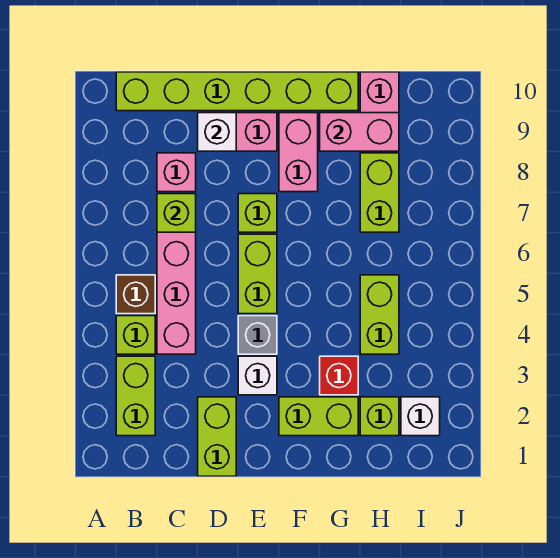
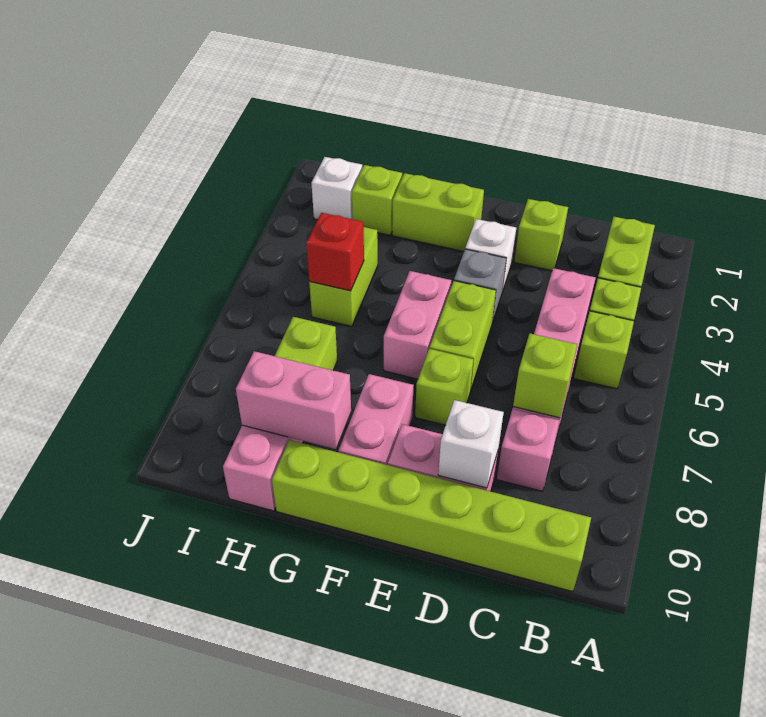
brown 1x1 brick [116,275,155,314] -> lime 1x1 brick [574,311,634,389]
lime 1x2 brick [198,397,236,476] -> lime 1x1 brick [514,199,568,271]
none -> pink 1x2 brick [384,271,451,379]
red 1x1 brick [320,356,358,395] -> red 1x1 brick moved to [306,213,364,291]

